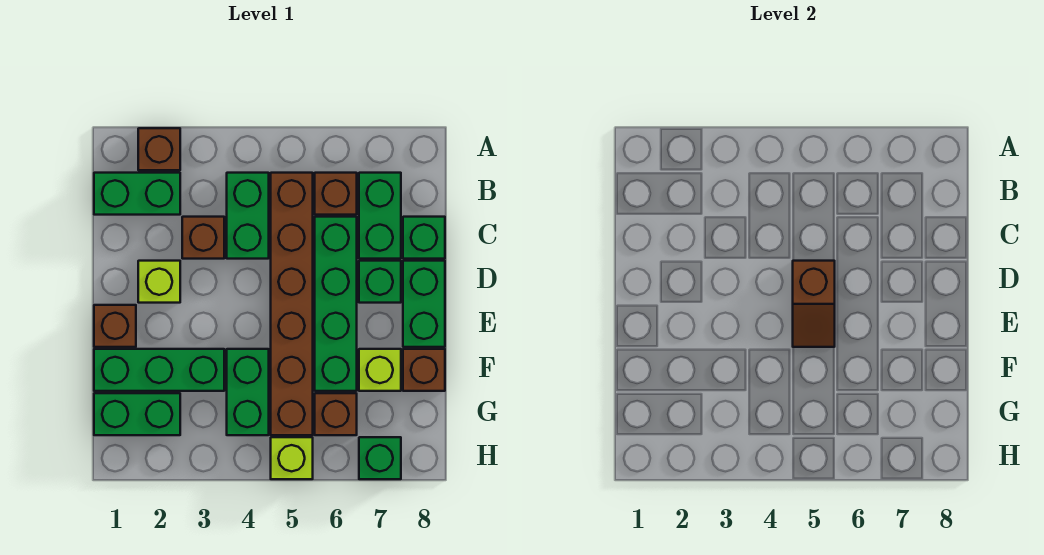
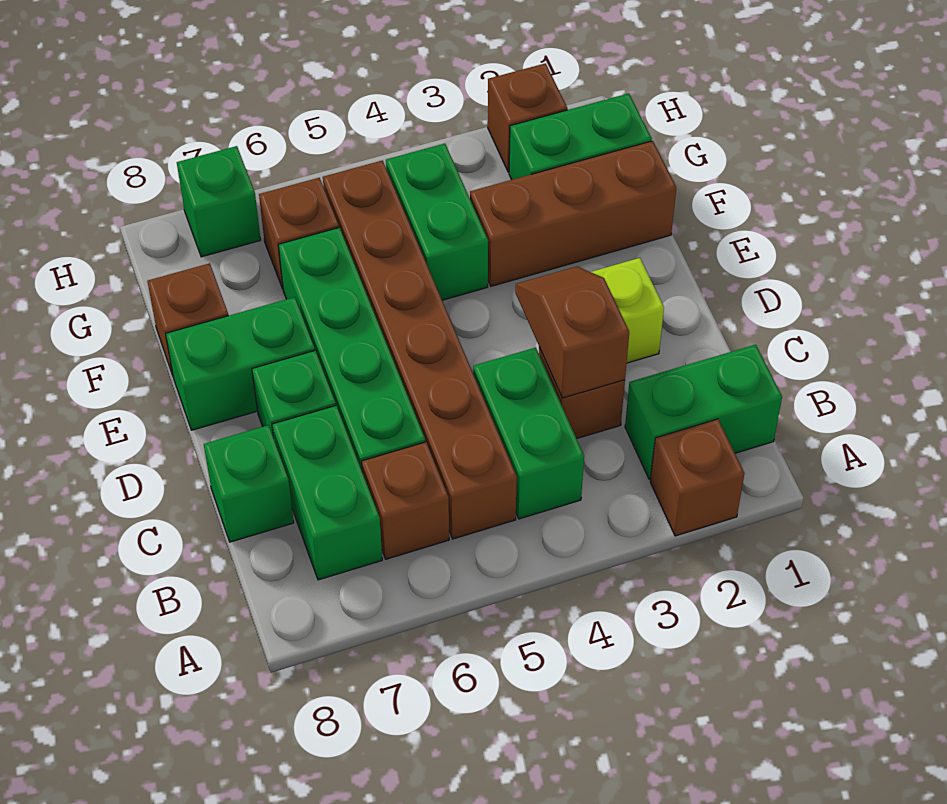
brown 1x2 slope [793,261,835,347] -> brown 1x2 slope moved to [515,267,629,398]
green 1x2 brick [403,261,445,347] -> green 1x2 brick turned to [166,297,315,430]
brown 1x1 brick [94,305,136,347] -> brown 1x1 brick moved to [488,63,567,172]
green 1x3 brick [94,349,224,391] -> brown 1x3 brick [470,141,676,286]
lime 1x1 brick [359,349,401,391] -> none
lime 1x1 brick [271,437,313,479] -> none

